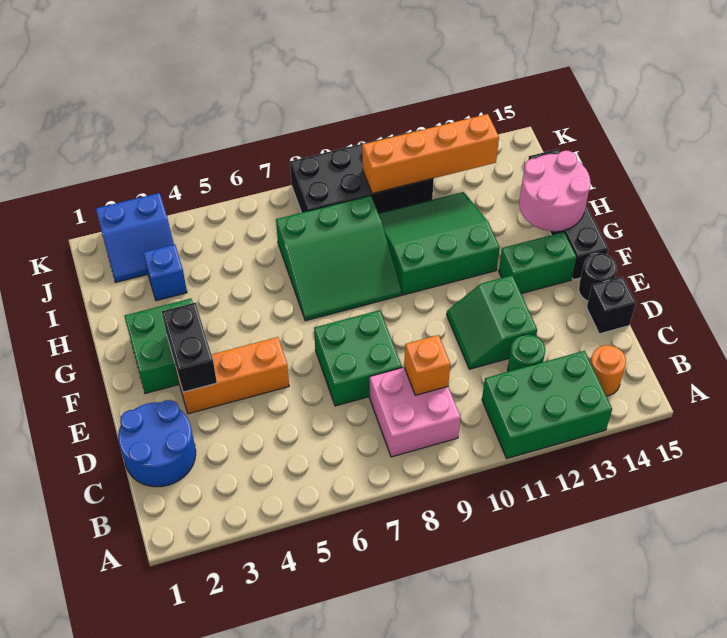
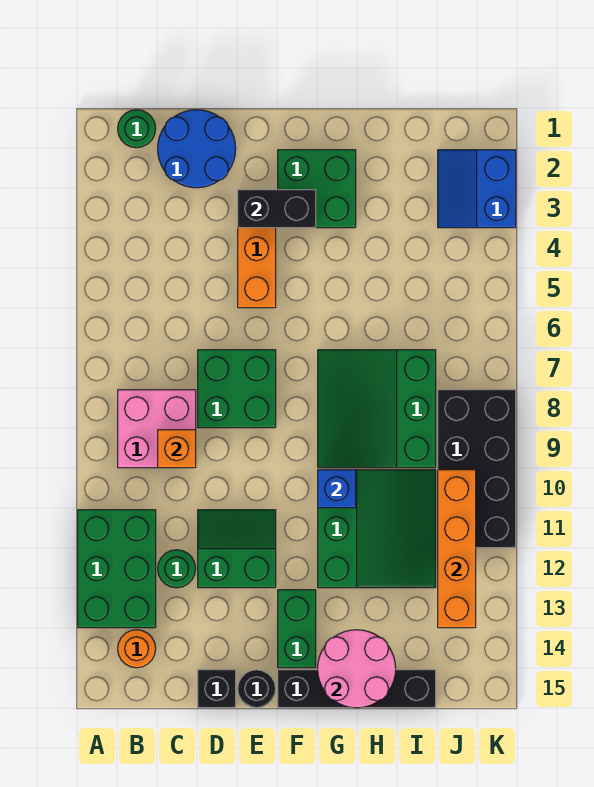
none -> green 1x1 round brick [118,110,156,148]
blue 1x1 brick [143,244,187,301] -> blue 1x1 brick moved to [318,470,356,508]

